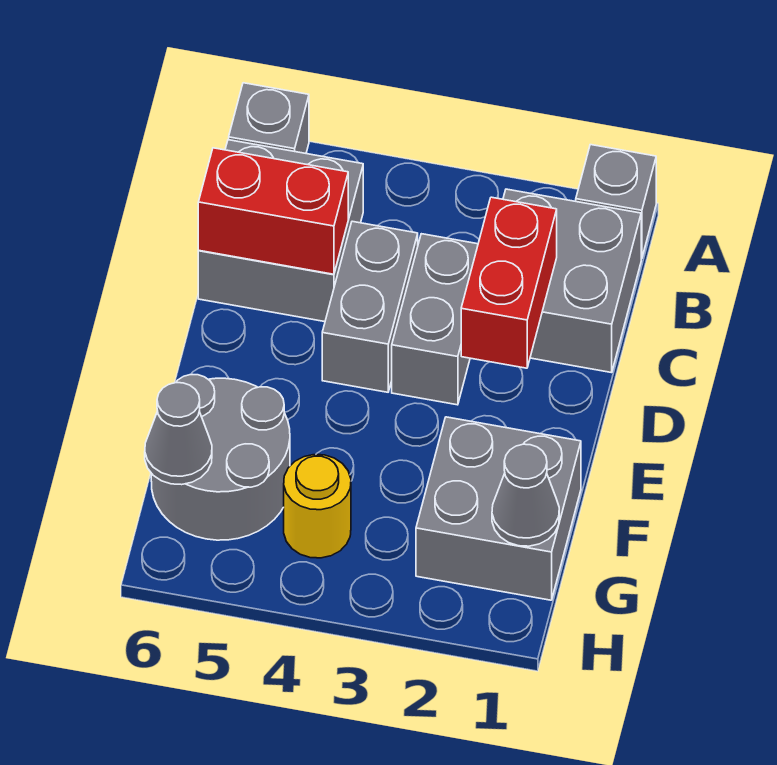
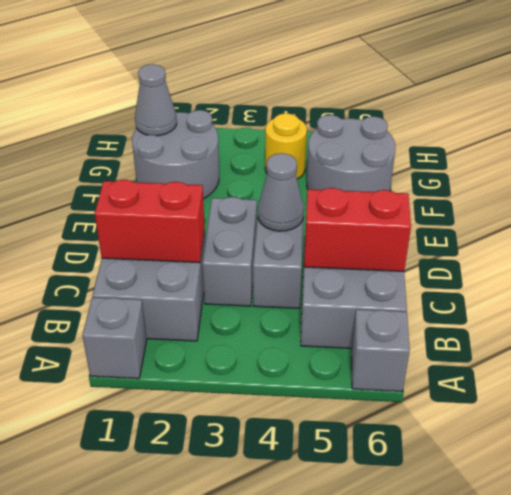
red 1x2 brick [461,197,557,368] -> red 1x2 brick turned to [95,180,205,263]
grey 2x2 brick [416,417,581,600] -> grey 2x2 round brick [132,110,219,199]
grey 1x1 cone [145,383,212,485] -> grey 1x1 cone moved to [258,153,304,231]

